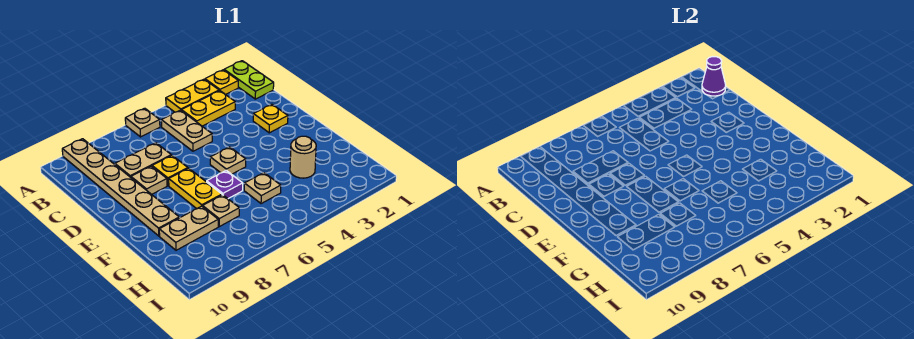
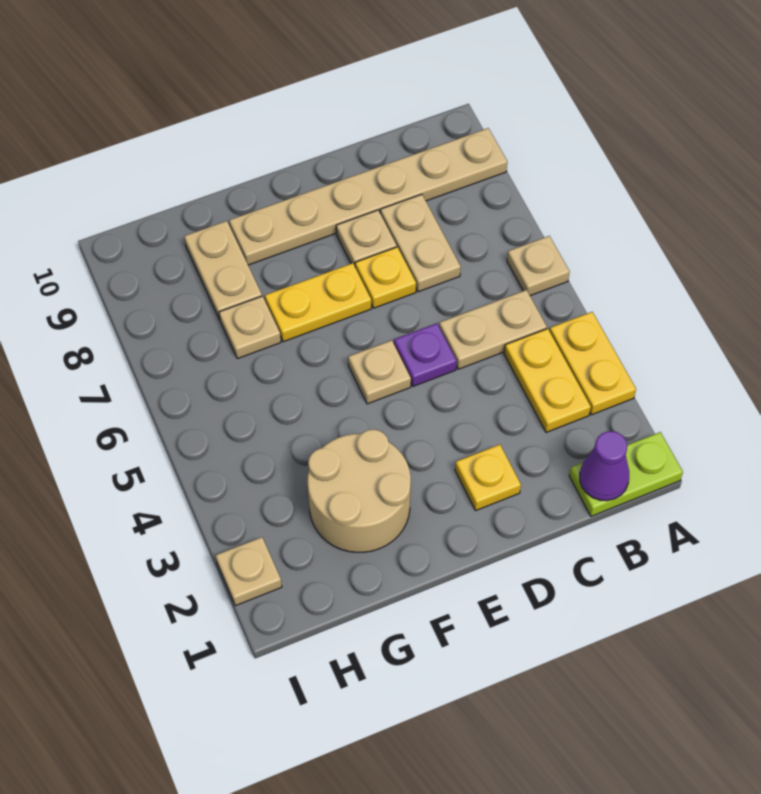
yellow 1x1 plate [205,70,238,95] -> none
purple 1x1 plate [207,171,243,199] -> purple 1x1 plate moved to [394,323,457,386]
tan 1x1 round brick [290,136,316,178] -> tan 2x2 round brick [308,429,411,552]
tan 1x1 plate [244,173,281,204] -> tan 1x1 plate moved to [216,537,282,606]

